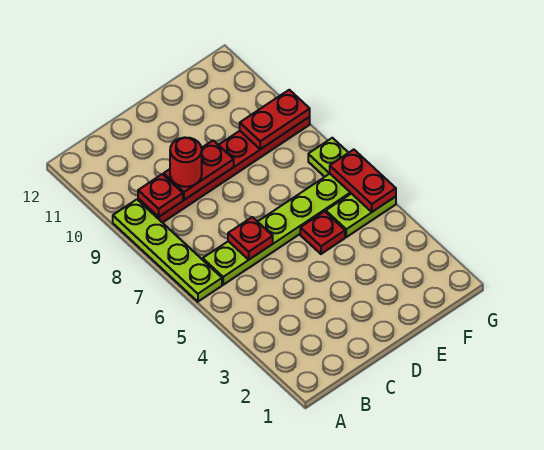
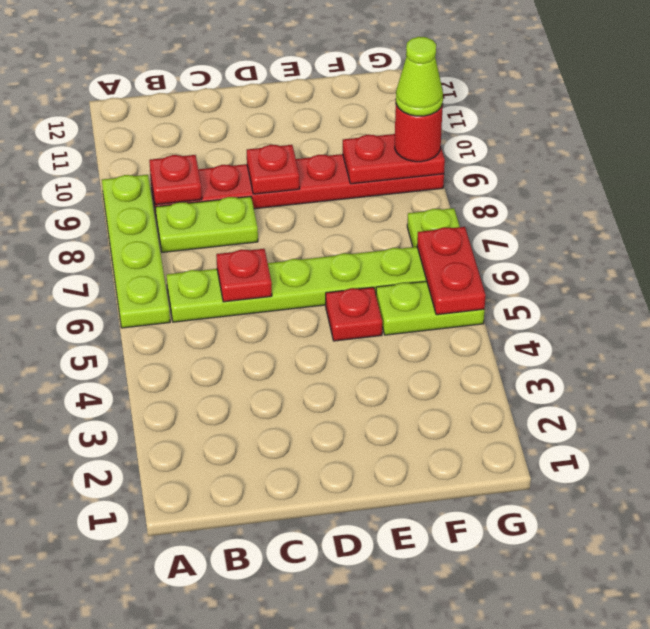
none -> lime 1x2 plate [156,197,258,252]
red 1x2 plate [164,141,234,200] -> red 1x1 plate [247,145,300,194]
red 1x1 round brick [170,138,202,187] -> red 1x1 round brick moved to [395,105,443,162]
none -> lime 1x1 cone [396,37,443,116]

